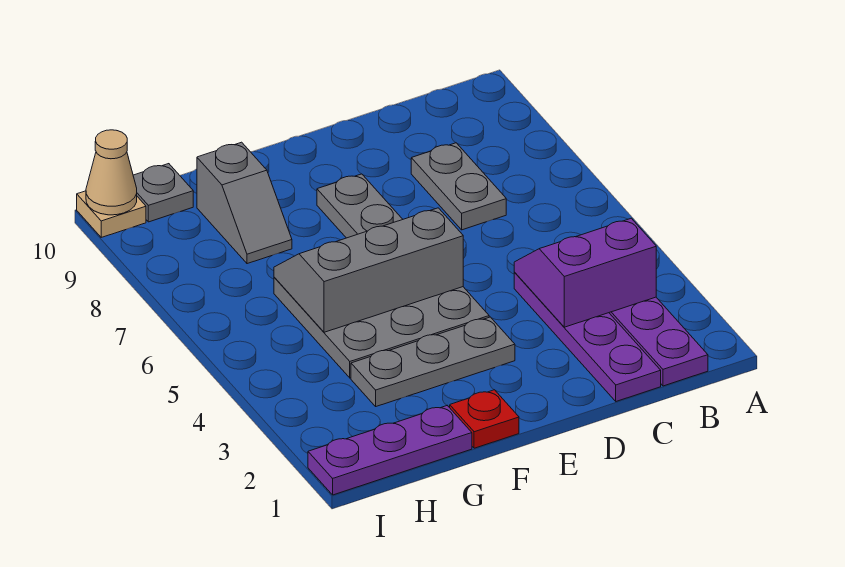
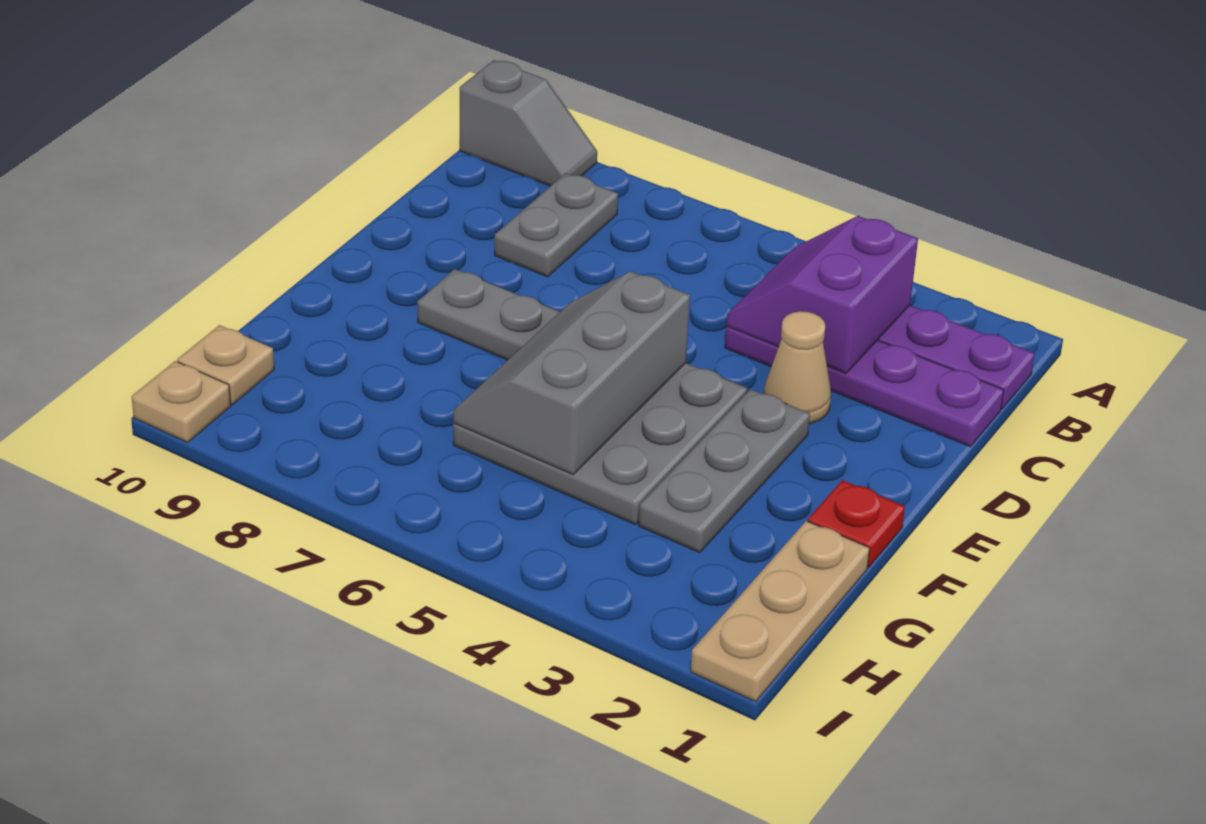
grey 1x2 plate [411,143,506,230] -> grey 1x2 plate turned to [495,173,618,277]
purple 1x3 plate [308,406,472,495] -> tan 1x3 plate [691,521,870,702]
grey 1x2 slope [197,142,292,264] -> grey 1x2 slope moved to [460,60,597,186]
grey 1x1 plate [133,164,193,222] -> tan 1x1 plate [177,325,274,404]
tan 1x1 cone [86,130,137,215] -> tan 1x1 cone moved to [764,311,831,424]

